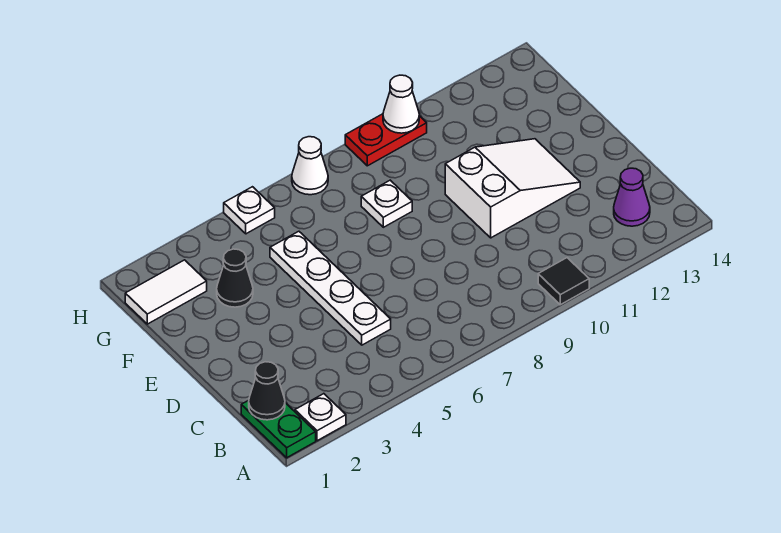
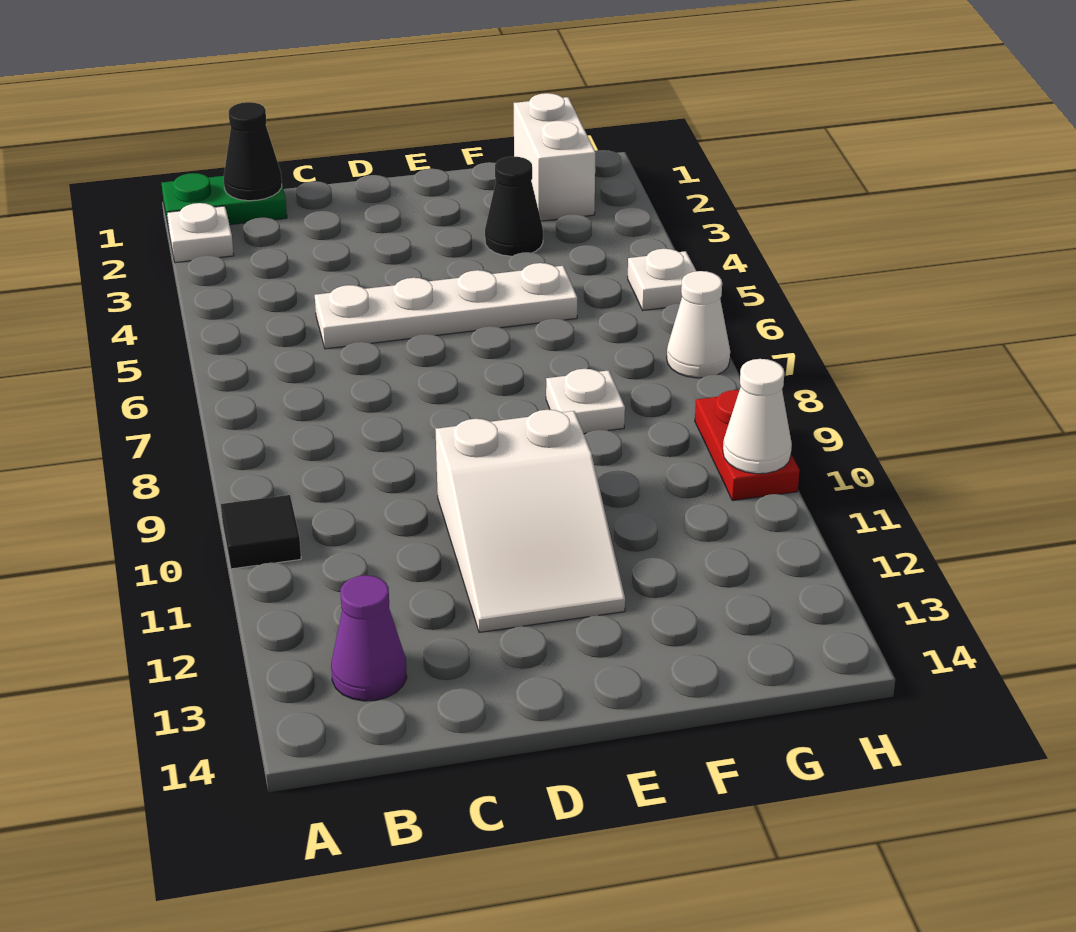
white 1x2 tile [125,260,207,324] -> white 1x2 brick [514,93,596,221]

